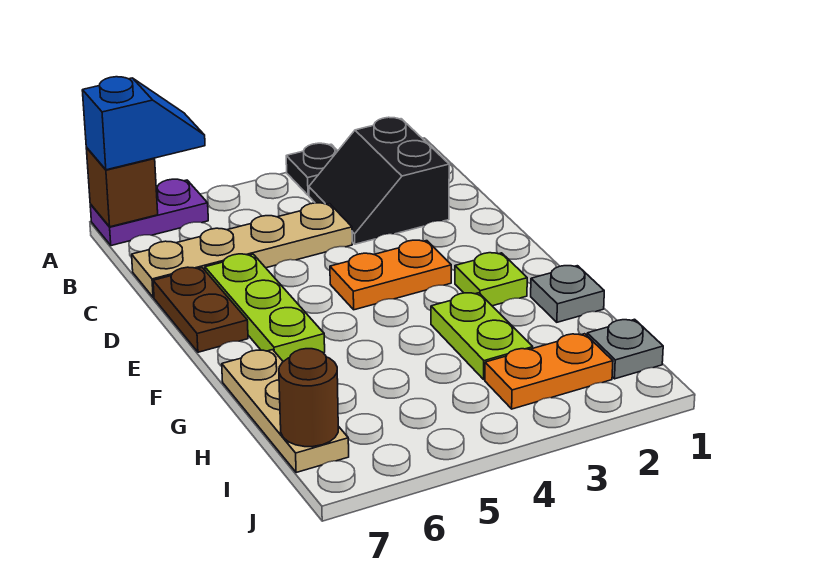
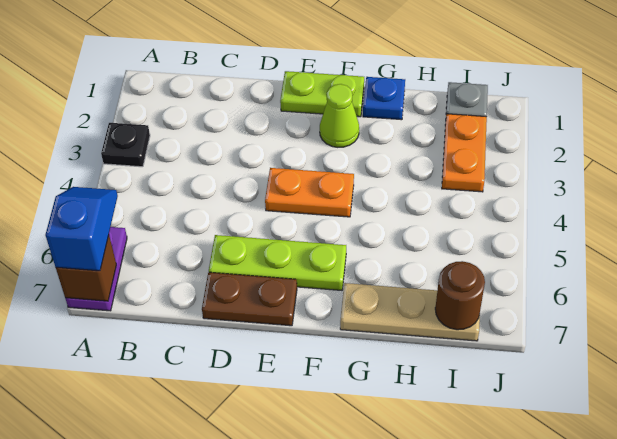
black 2x2 slope [309,117,449,244] -> none
tan 1x4 plate [132,203,352,297] -> none
orange 1x2 plate [330,240,451,310] -> orange 1x2 plate turned to [265,168,354,217]
lime 1x1 plate [455,253,527,306] -> lime 1x1 cone [320,84,359,147]
grey 1x1 plate [531,266,604,322] -> blue 1x1 plate [363,77,405,120]
lime 1x2 plate [431,293,533,379] -> lime 1x2 plate moved to [280,71,364,117]

